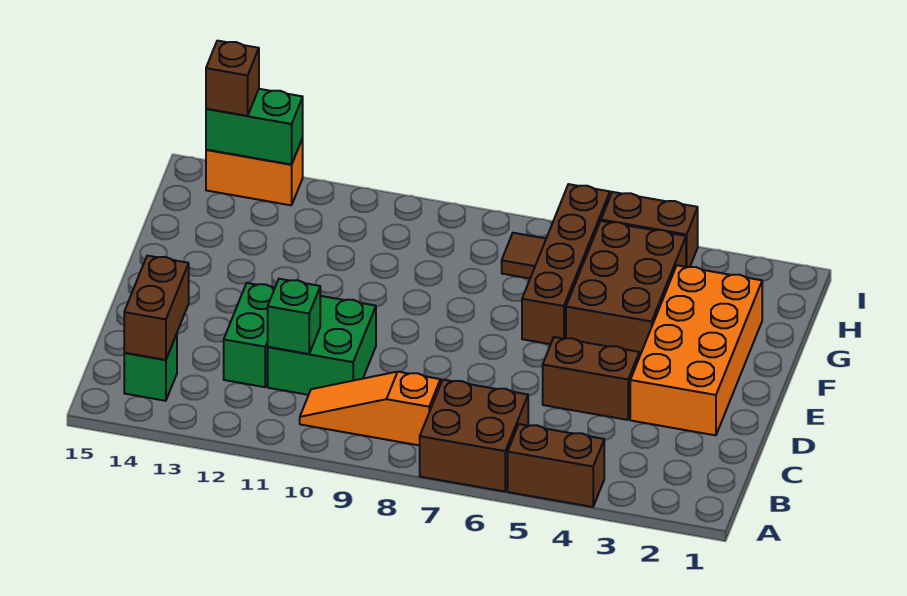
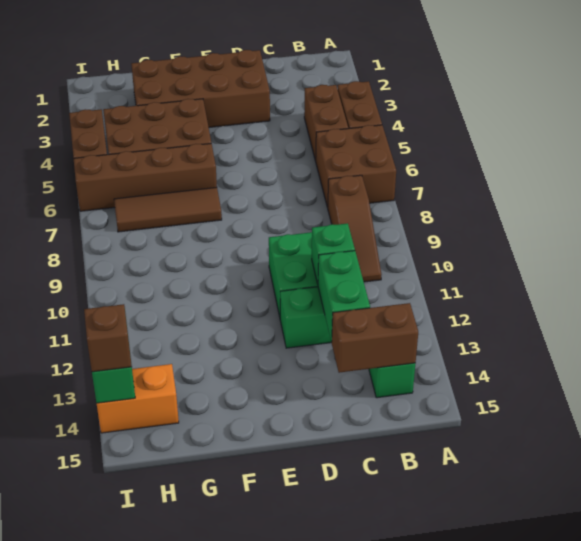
orange 1x3 slope [300,372,440,445] -> brown 1x3 slope [328,175,382,282]
none -> green 1x2 brick [318,251,370,342]
orange 2x4 brick [630,265,762,435] -> brown 2x4 brick [131,50,270,128]
brown 1x2 brick [543,337,639,420] -> brown 1x2 brick moved to [304,85,348,161]
brown 1x1 tile [502,233,546,278] -> brown 1x3 tile [114,187,222,232]
orange 1x2 brick [206,138,303,205] -> orange 1x2 brick turned to [97,364,179,433]

